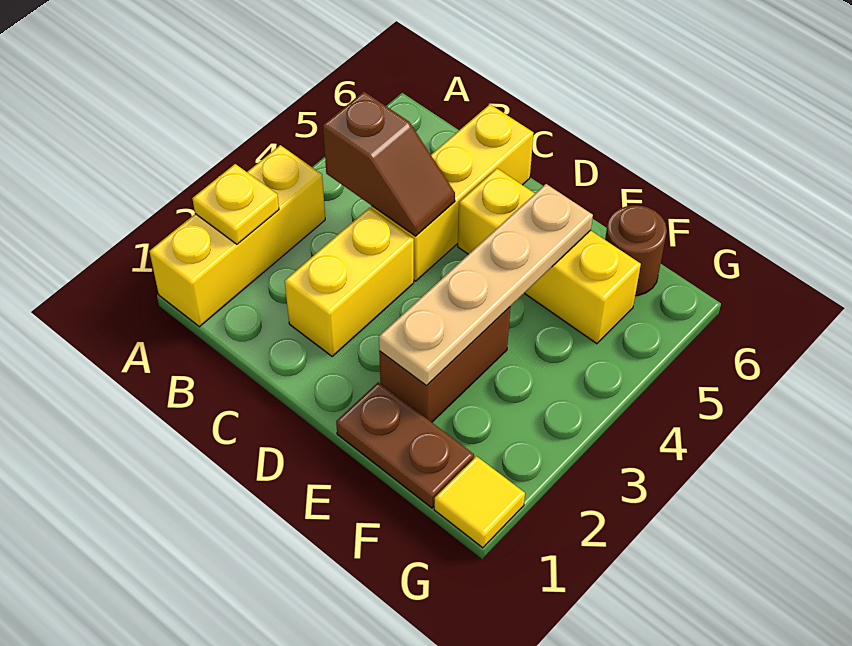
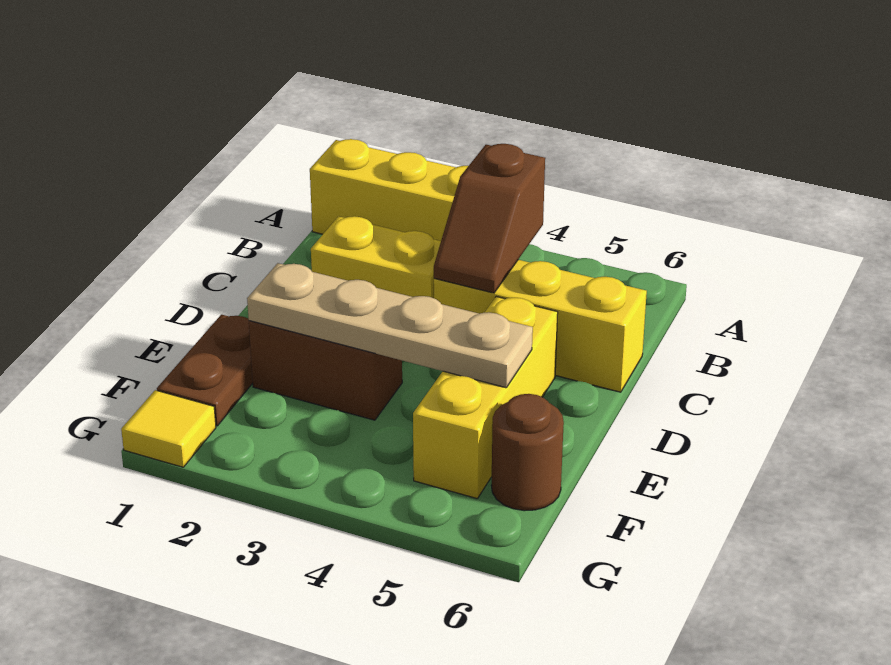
yellow 1x1 plate [192,164,279,244] -> none

